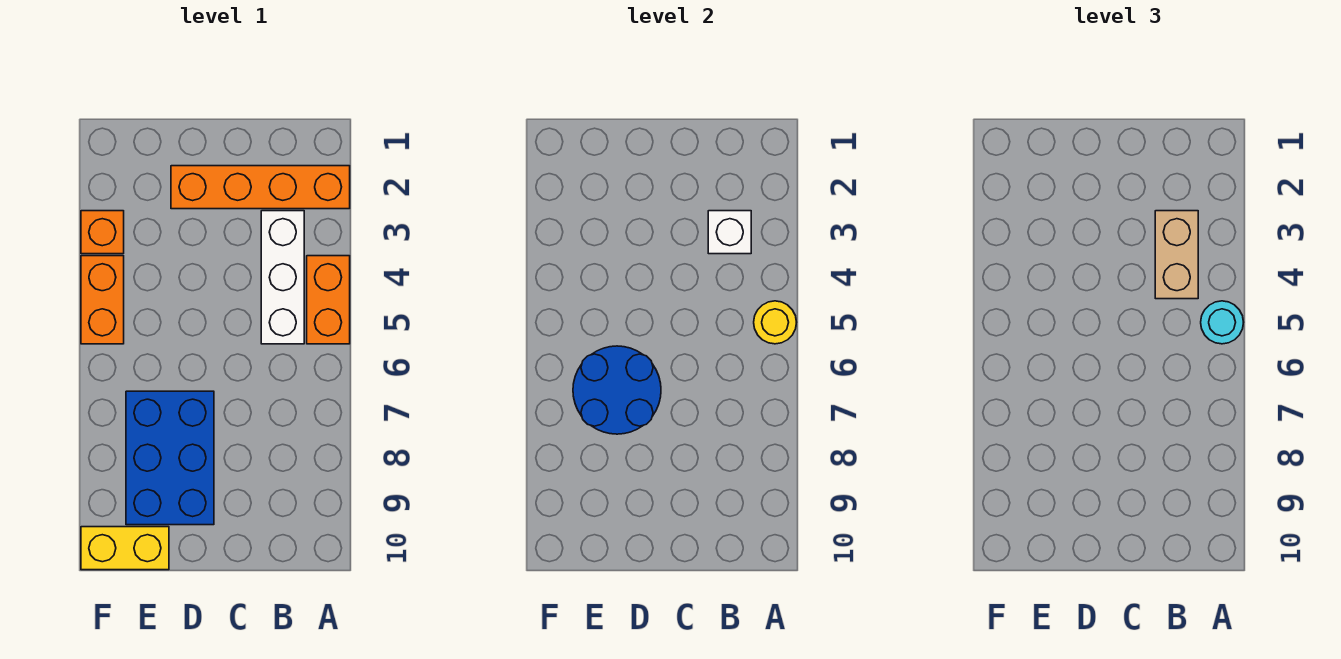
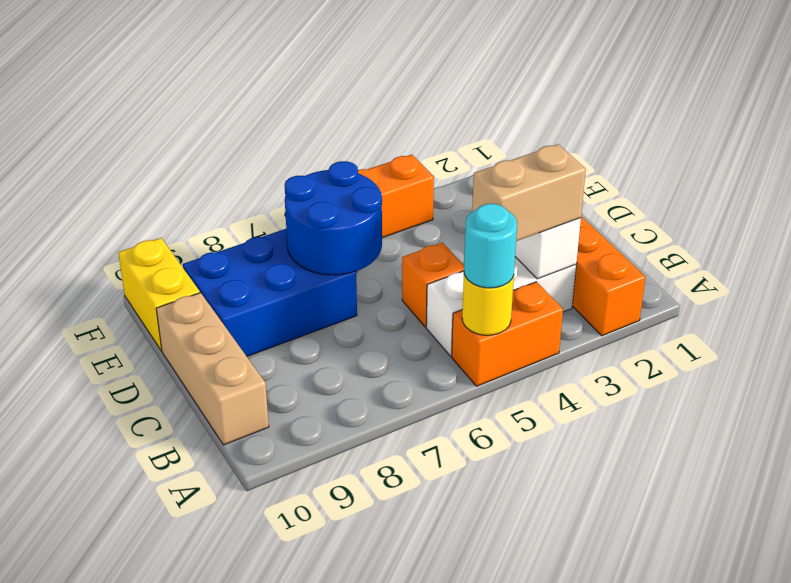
none -> tan 1x3 brick [156,293,269,445]
orange 1x1 brick [81,211,124,254] -> orange 1x1 brick moved to [402,243,464,327]

